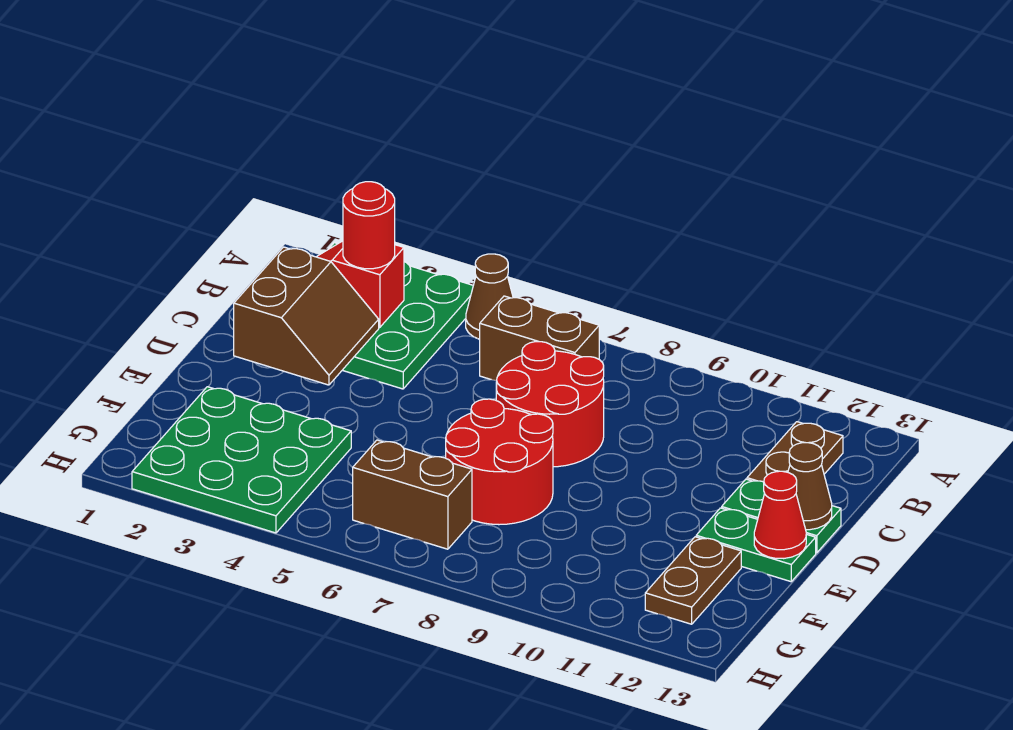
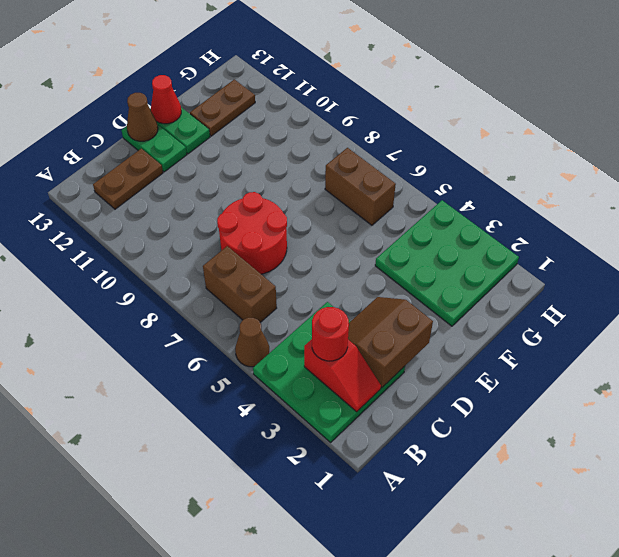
red 2x2 round brick [446,399,553,525] -> none

